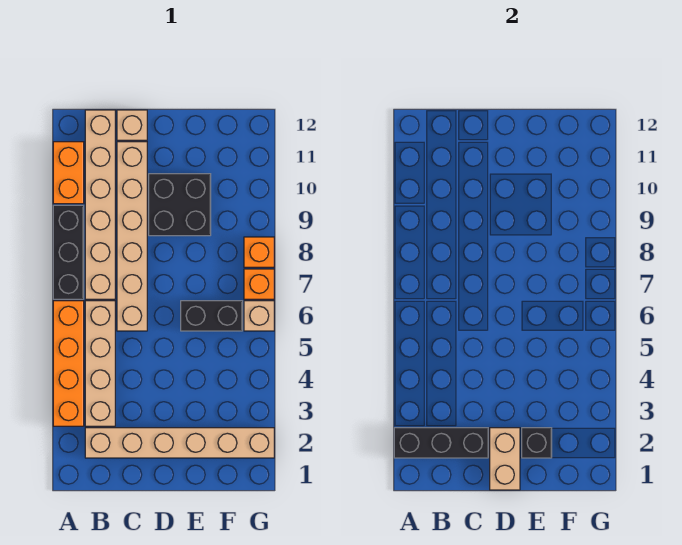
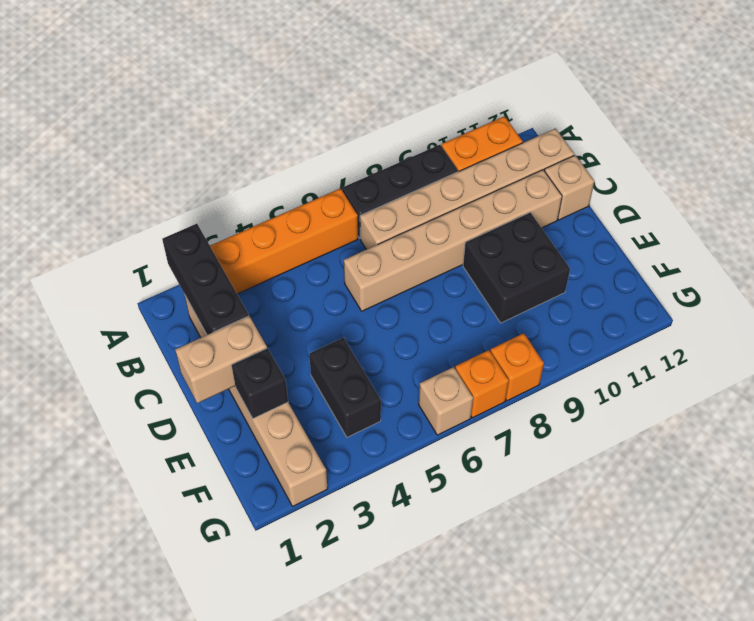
tan 1x4 brick [85,301,115,426] -> none
black 1x2 brick [181,301,243,331] -> black 1x2 brick moved to [309,338,381,437]

